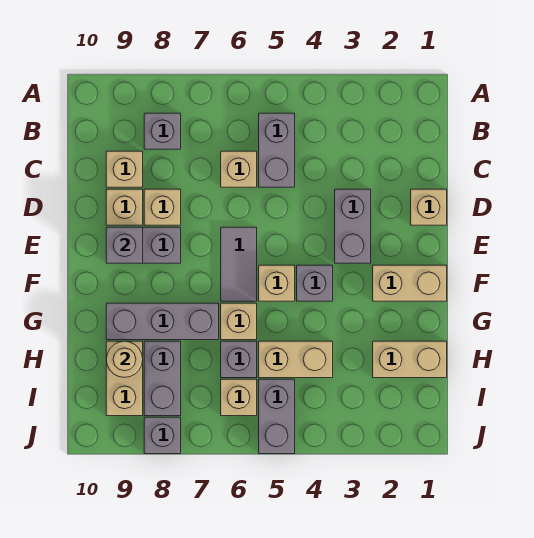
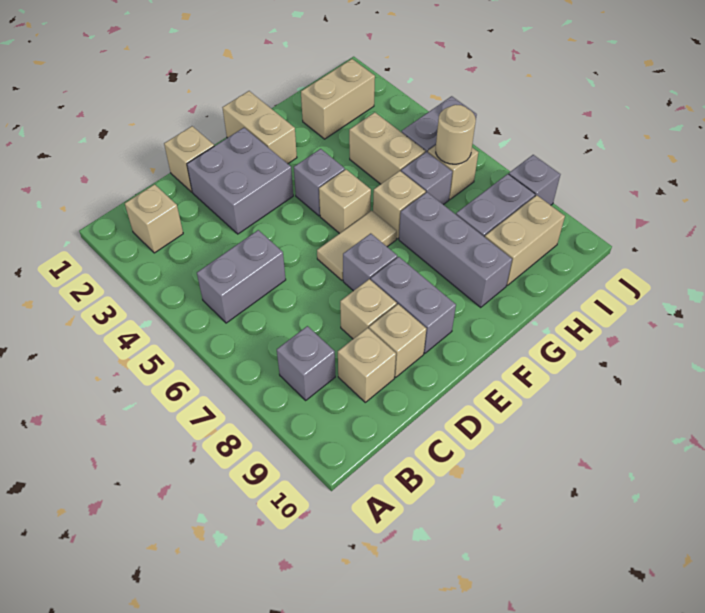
tan 1x1 brick [221,151,257,187] -> tan 1x1 brick moved to [125,184,183,253]
grey 1x2 brick [335,189,371,263] -> grey 2x2 brick [187,128,293,234]
grey 1x2 tile [221,227,257,301] -> tan 1x2 tile [317,210,397,280]
grey 1x1 brick [106,227,143,263] -> grey 1x1 brick moved to [343,233,397,291]
tan 1x2 brick [373,341,447,378] -> tan 1x2 brick turned to [301,59,375,139]
tan 1x1 round brick [106,341,143,377] -> tan 1x1 round brick moved to [436,105,476,164]

